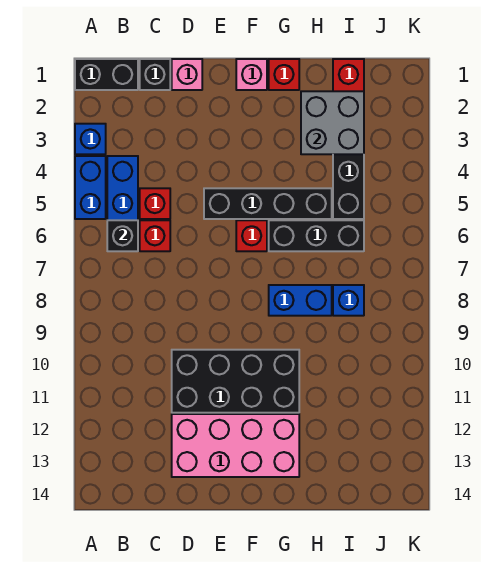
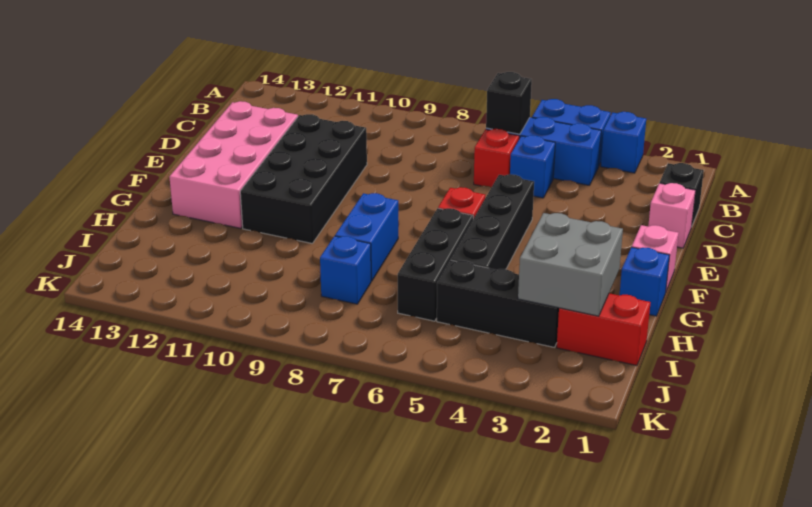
black 1x2 brick [75,59,138,90] -> none
red 1x1 brick [140,188,170,219] -> blue 1x1 brick [510,135,555,198]
red 1x1 brick [269,59,299,90] -> blue 1x1 brick [619,247,670,316]

